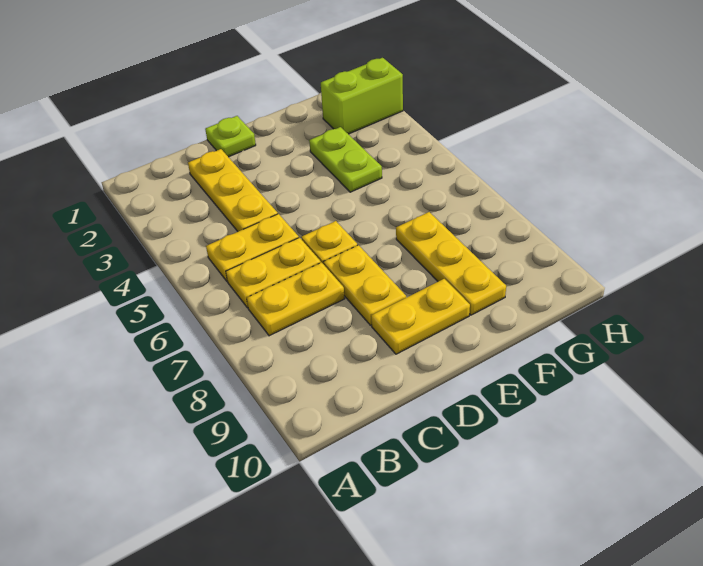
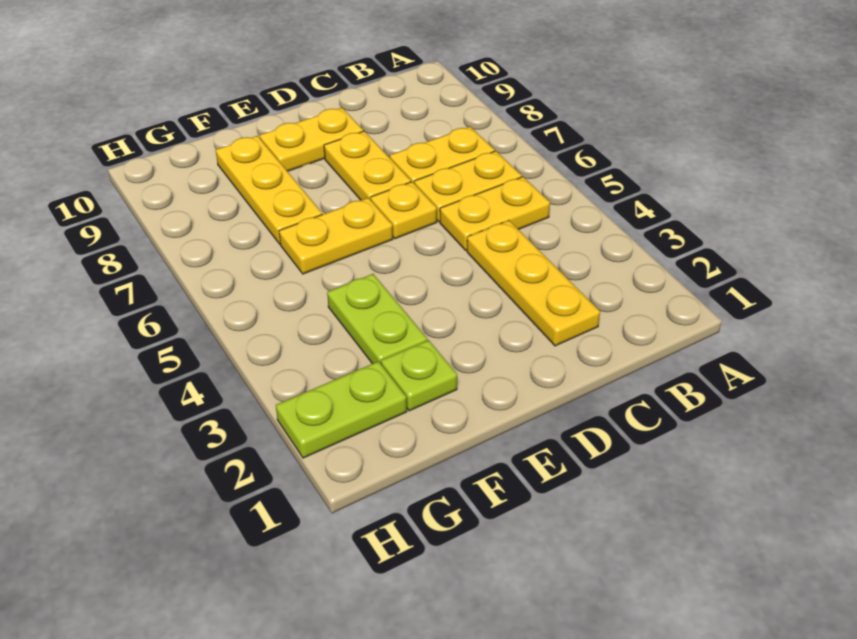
lime 1x1 plate [205,116,256,157] -> lime 1x1 plate moved to [381,340,457,411]
none -> yellow 1x2 plate [279,198,393,274]
lime 1x2 brick [321,58,403,134] -> lime 1x2 plate [276,361,407,458]

